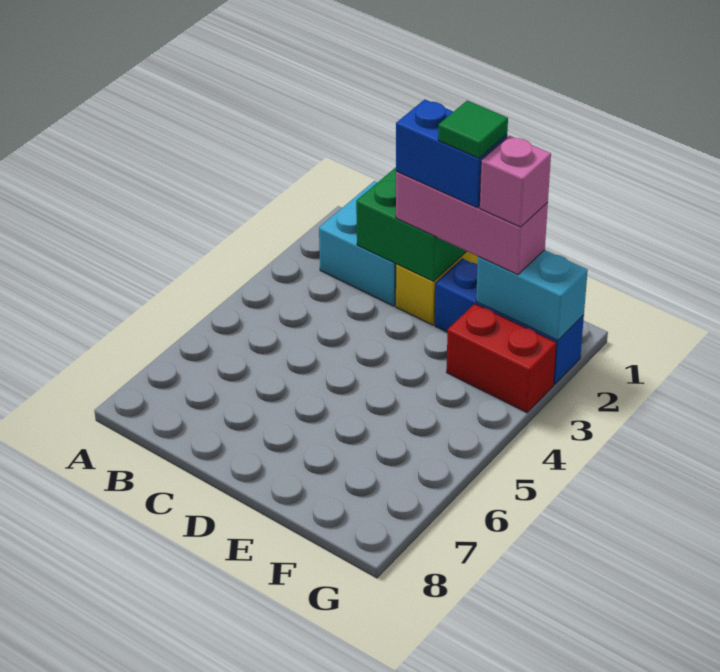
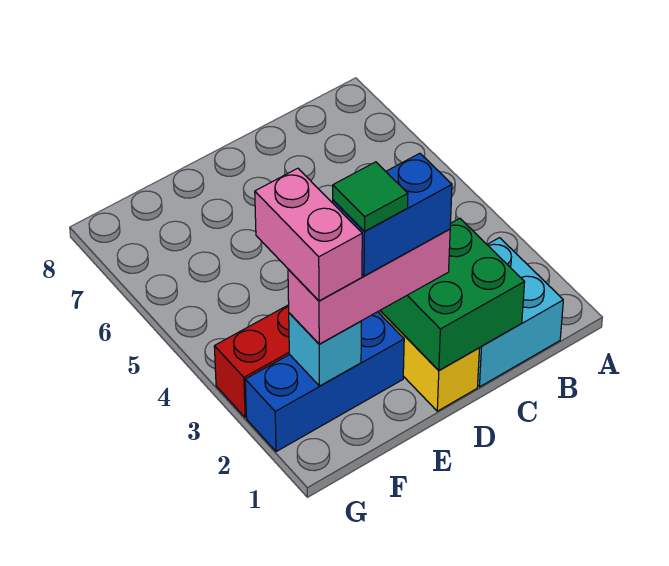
cyan 1x2 brick [476,250,588,340] -> cyan 1x1 brick [289,313,361,386]
pink 1x1 brick [480,136,551,227] -> pink 1x2 brick [255,168,362,301]

